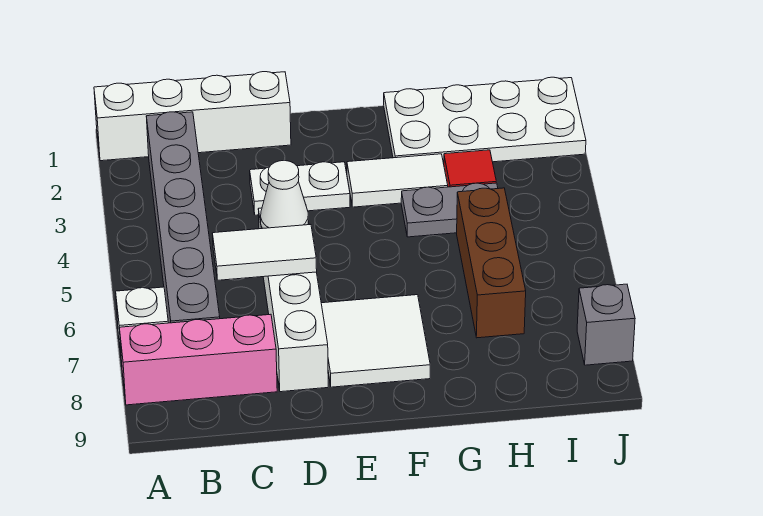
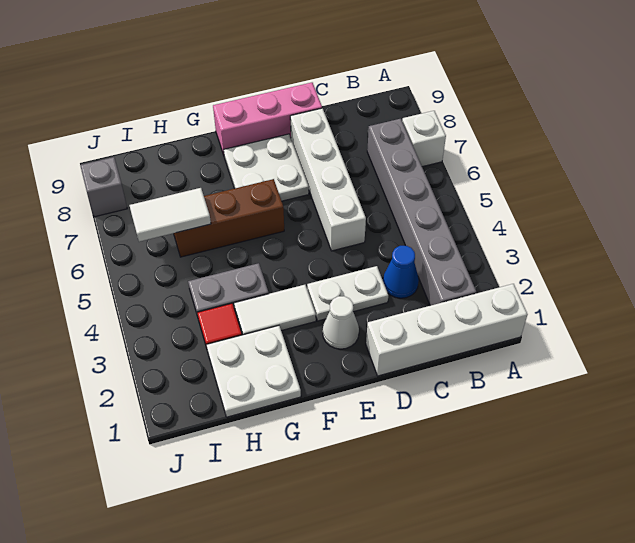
pink 1x3 brick [119,314,277,405] -> pink 1x3 brick moved to [213,83,322,155]
none -> blue 1x1 cone [383,246,419,298]
white 1x2 tile [212,225,317,280] -> white 1x2 tile moved to [129,188,211,242]
white 1x1 cone [261,161,308,228] -> white 1x1 cone moved to [323,296,359,349]
white 2x2 tile [321,295,430,387] -> white 2x2 plate [224,134,309,201]
white 2x4 plate [384,77,586,163] -> white 2x2 plate [206,326,301,417]
brown 1x3 brick [457,188,526,338] -> brown 1x3 brick turned to [174,179,284,257]

